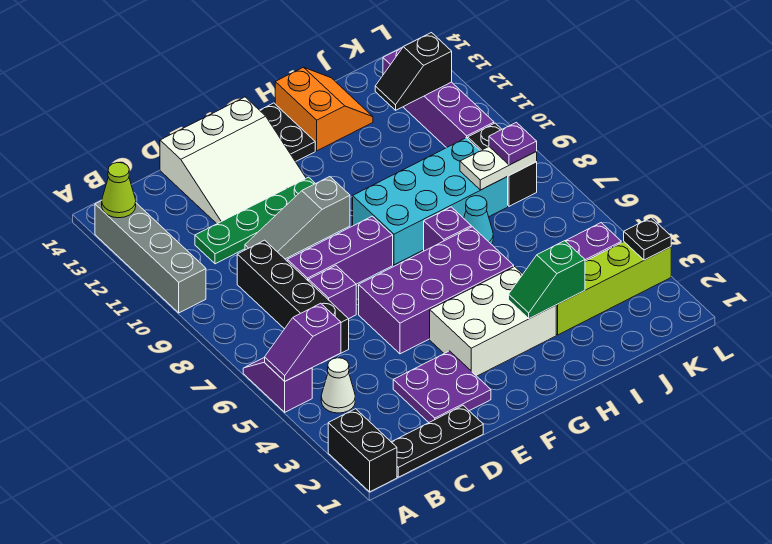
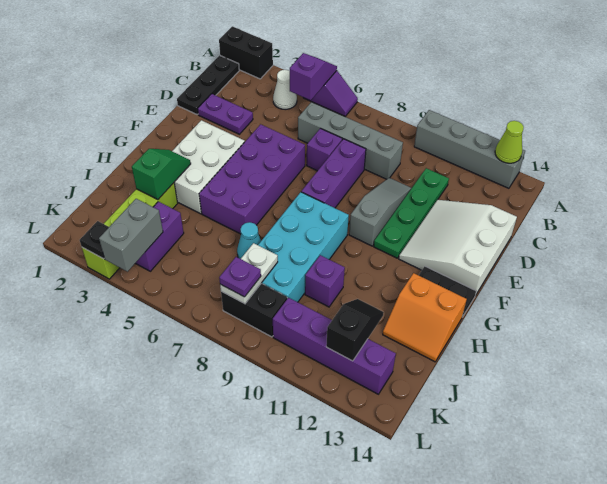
black 1x4 brick [237,240,349,361] -> grey 1x4 brick [298,102,403,179]
purple 2x2 plate [393,351,491,422] -> purple 1x2 plate [198,94,253,134]
purple 1x1 brick [424,207,471,251] -> purple 1x1 brick moved to [305,255,345,307]
none -> grey 1x2 brick [99,199,163,272]

